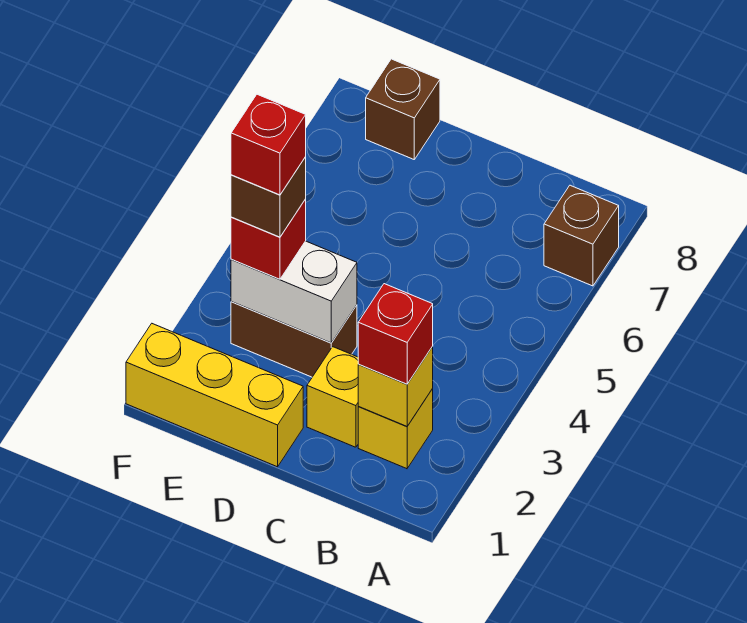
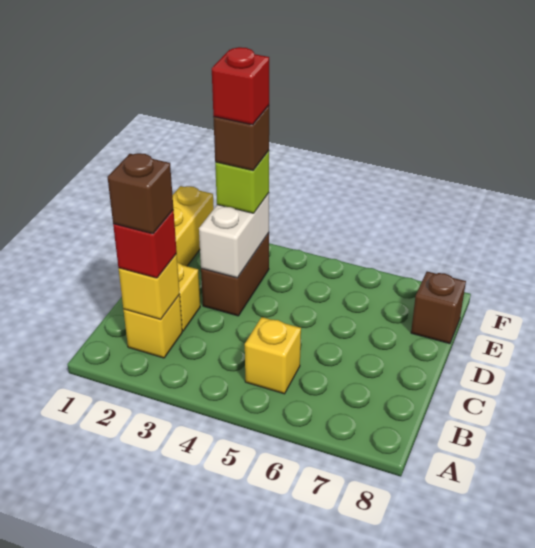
brown 1x1 brick [544,185,619,286] -> brown 1x1 brick moved to [108,153,173,234]
none -> yellow 1x1 brick [245,317,301,394]
red 1x1 brick [231,199,306,279] -> lime 1x1 brick [215,151,269,213]

